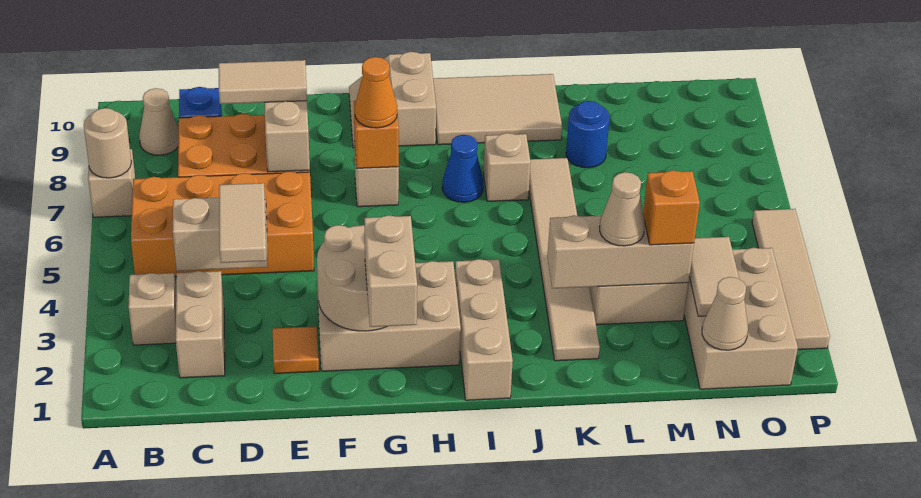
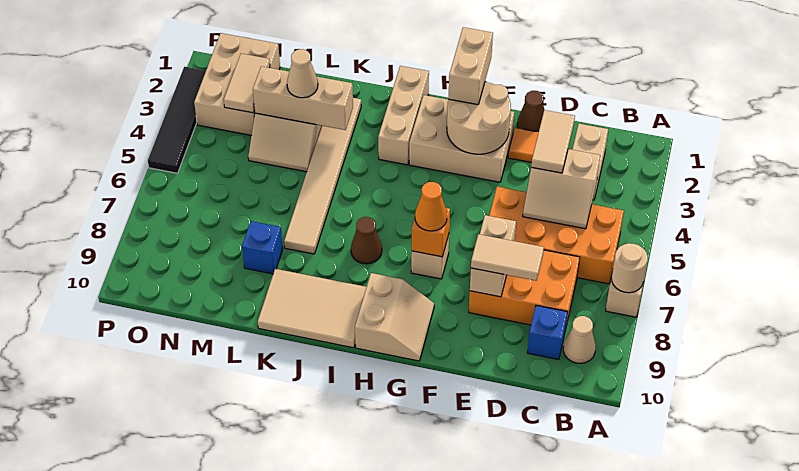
tan 1x1 brick [128,273,176,345] -> none
none -> brown 1x1 cone [517,91,544,132]
blue 1x1 cone [442,135,484,202] -> brown 1x1 cone [351,217,382,264]
tan 1x1 brick [484,133,531,201] -> none
blue 1x1 round brick [566,101,610,168] -> blue 1x1 brick [242,221,283,274]
orange 1x1 brick [643,170,700,245] -> none
tan 1x1 cone [702,277,748,350] -> none
tan 1x4 tile [752,209,830,350] -> black 1x4 tile [148,67,206,173]

